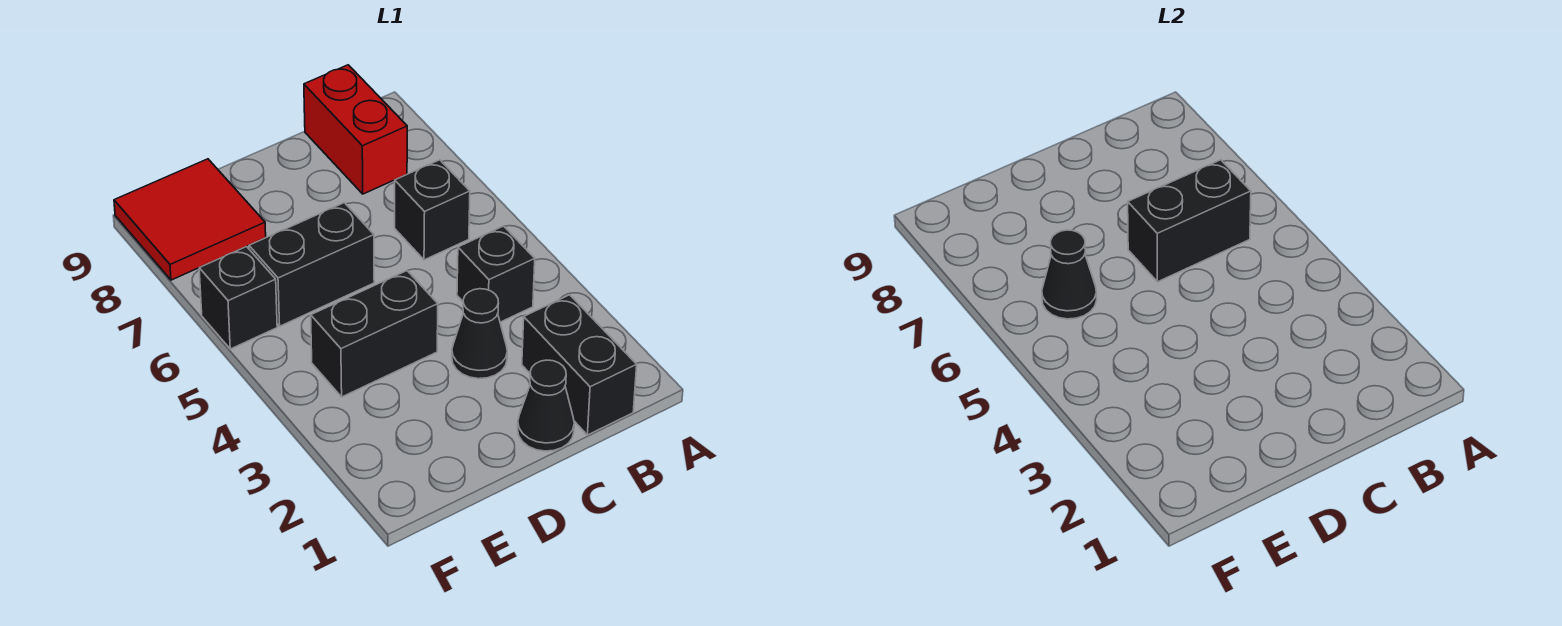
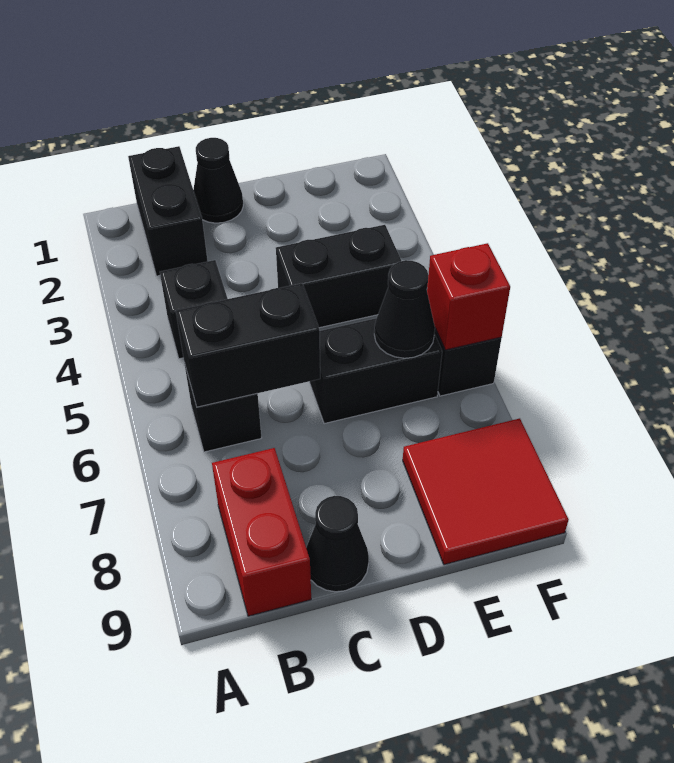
black 1x1 cone [452,289,507,379] -> black 1x1 cone moved to [306,496,369,592]
none -> red 1x1 brick [427,243,510,350]

